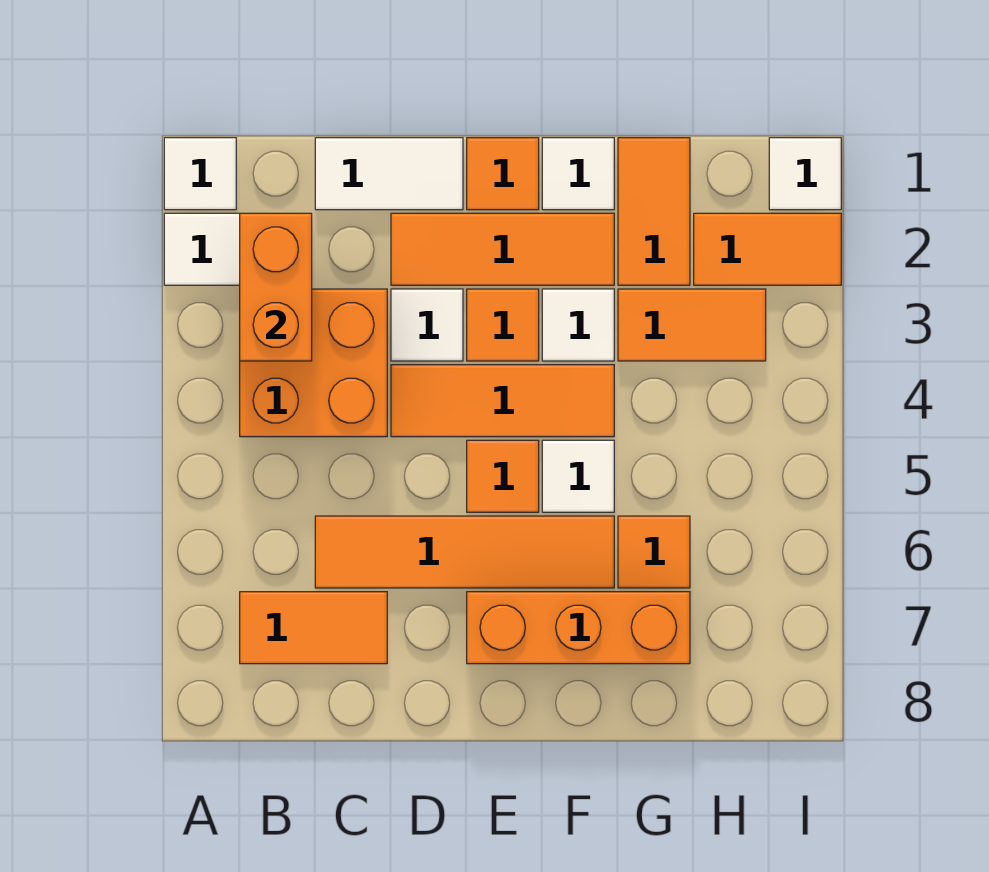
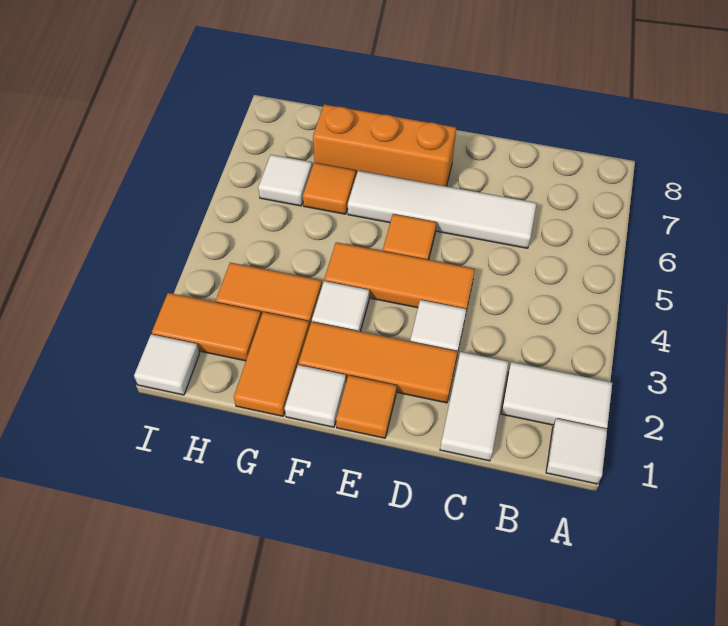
orange 1x2 brick [240,213,312,361] -> none
orange 2x2 brick [240,289,387,437] -> none
orange 1x2 tile [240,592,387,664] -> none
white 1x2 tile [315,138,463,210] -> white 1x2 tile turned to [440,352,508,461]
orange 1x4 tile [315,516,614,588] -> white 1x4 tile [348,171,537,248]
orange 1x1 tile [467,289,539,361] -> none
white 1x1 tile [542,440,614,512] -> white 1x1 tile moved to [258,155,312,206]

